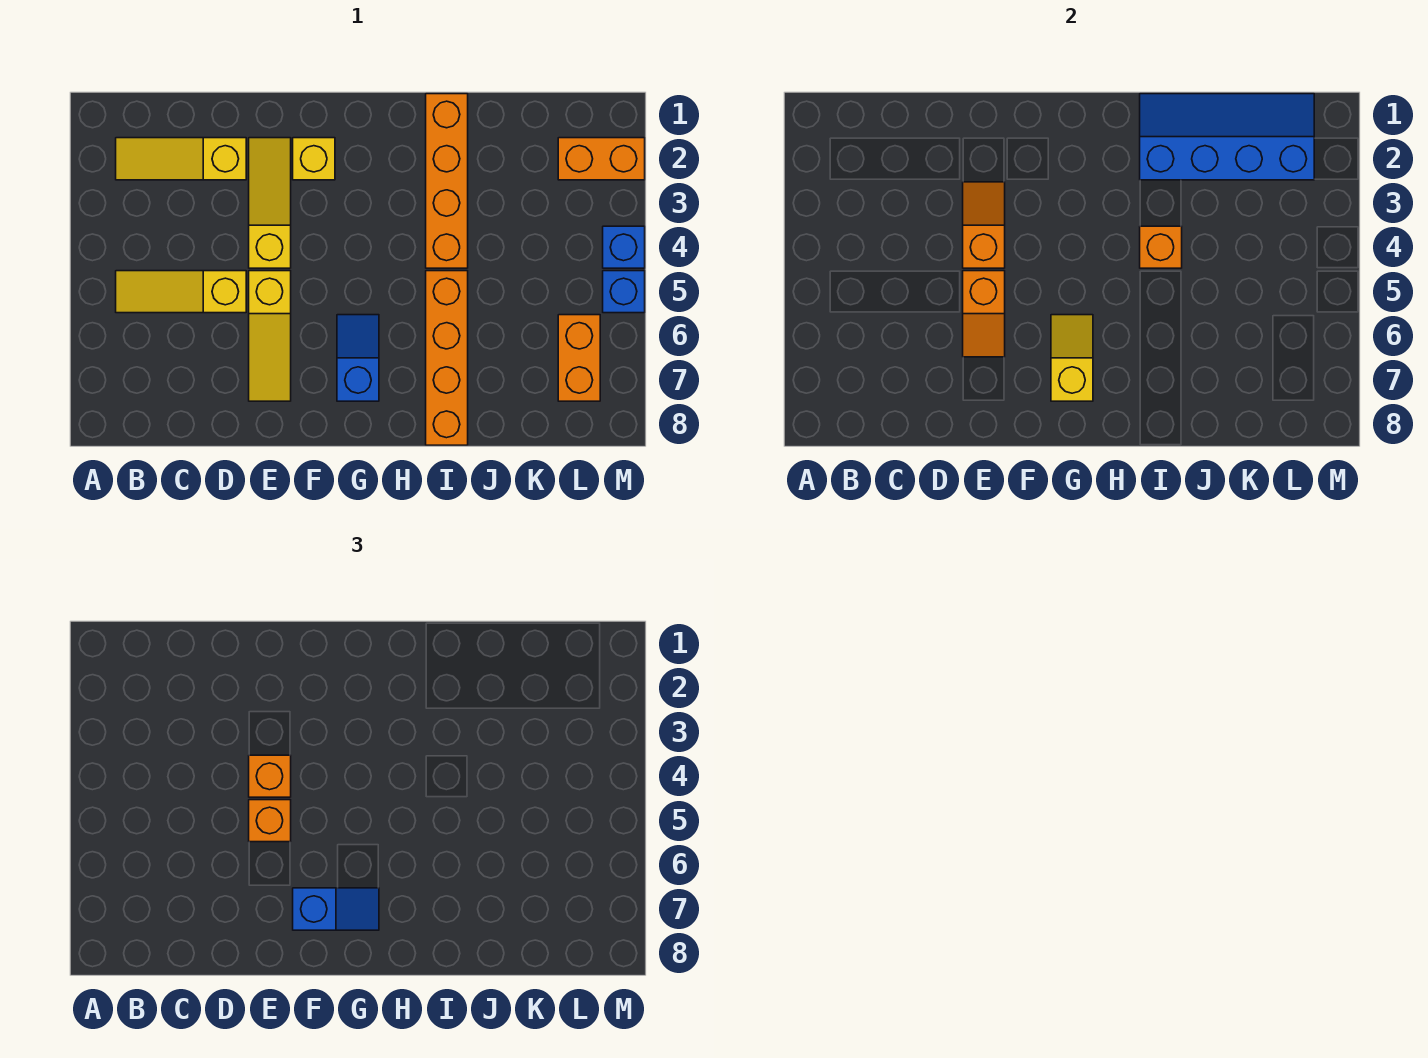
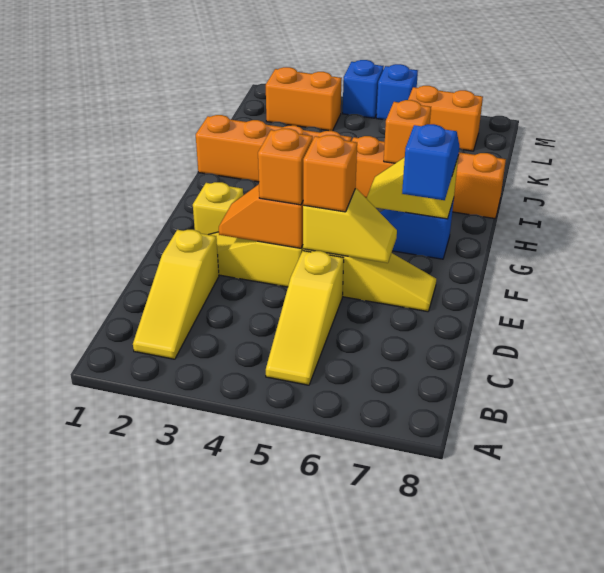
orange 1x2 slope [963,271,1005,357] -> yellow 1x2 slope [303,188,397,263]
blue 2x4 slope [1140,94,1314,180] -> none
orange 1x1 brick [1140,226,1182,268] -> orange 1x1 brick moved to [384,100,431,163]
orange 1x2 brick [558,138,645,180] -> orange 1x2 brick turned to [266,67,342,131]

